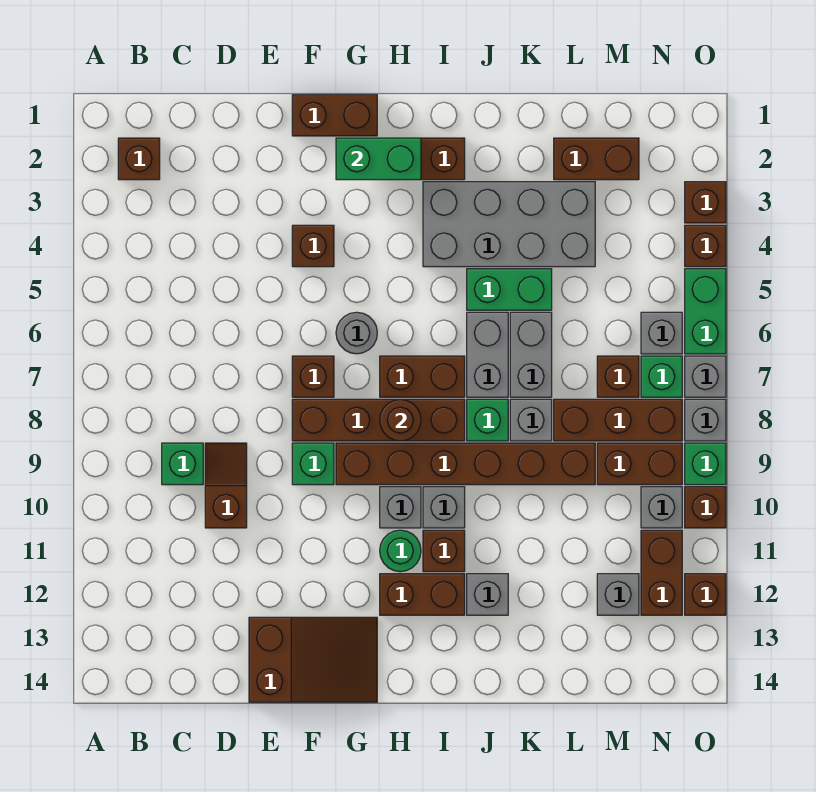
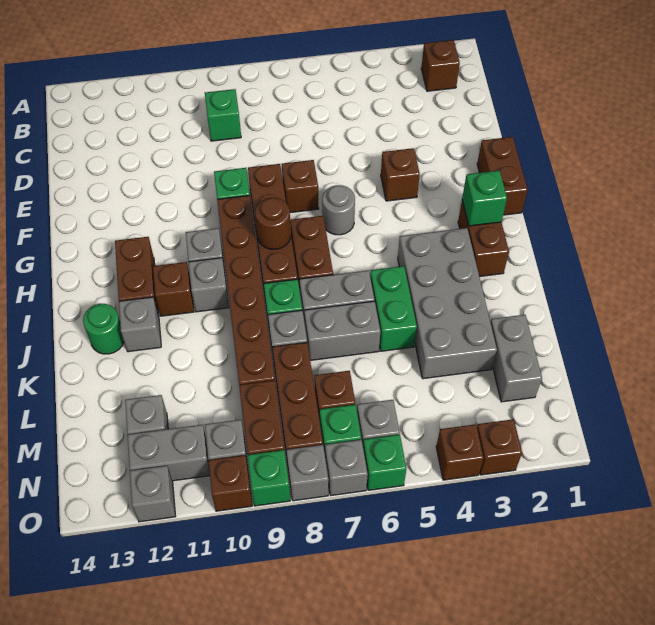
brown 1x2 slope [205,443,247,528] -> none
brown 2x3 slope [249,617,377,702] -> none
green 1x2 brick [336,138,421,180] -> green 1x1 brick [462,170,507,226]
green 1x1 round brick [380,530,421,572] -> green 1x1 round brick moved to [83,304,124,354]
brown 1x2 brick [554,138,639,180] -> grey 1x2 brick [490,315,542,402]
brown 1x2 brick [641,530,682,615] -> grey 1x2 brick [127,425,210,481]
green 1x2 brick [685,269,726,354] -> green 1x1 brick [363,434,406,490]
brown 1x1 brick [685,574,726,615] -> grey 1x1 brick [130,466,175,522]

